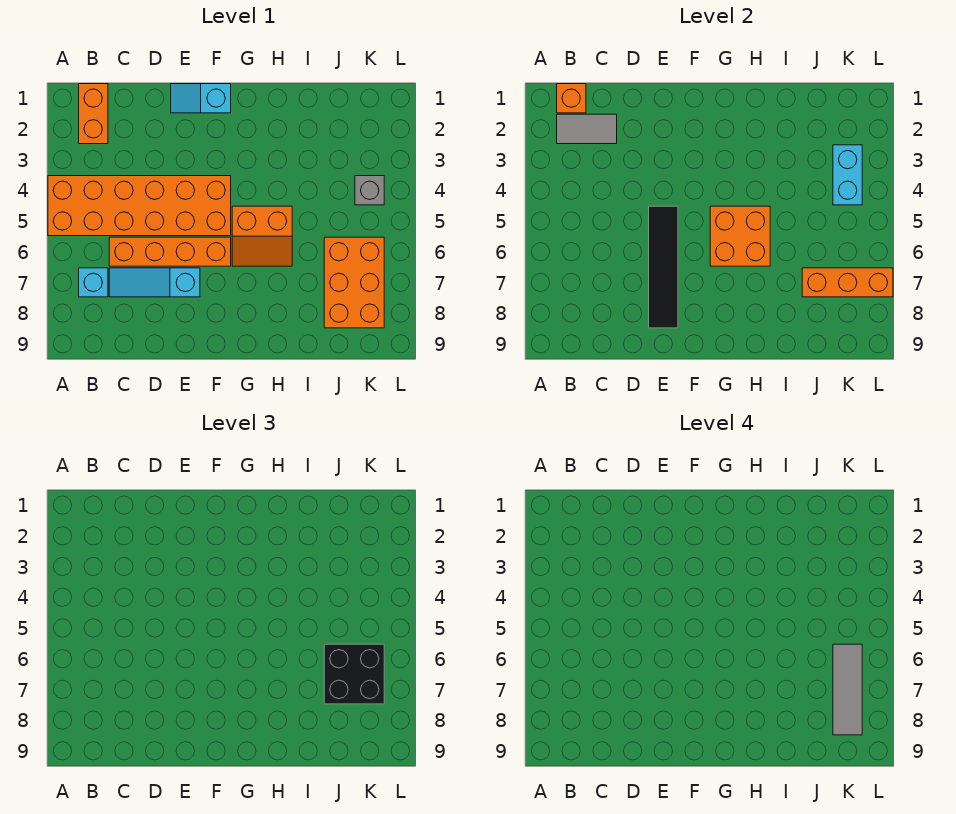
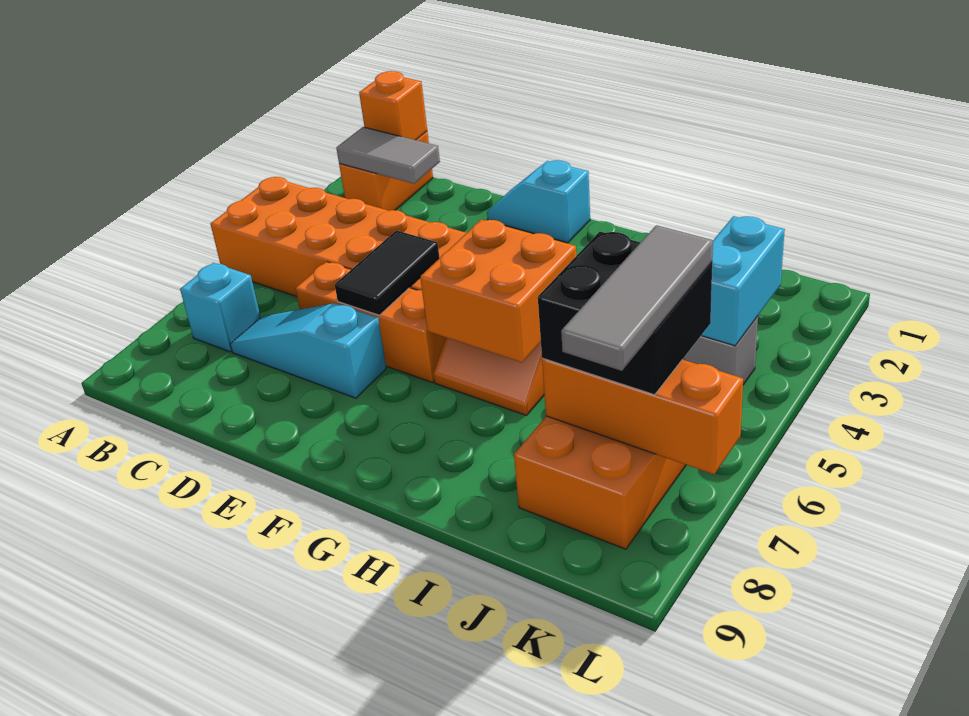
orange 1x4 brick [109,237,231,266] -> orange 1x3 brick [295,262,446,382]
black 1x4 tile [649,206,678,328] -> black 1x2 tile [335,230,439,315]

